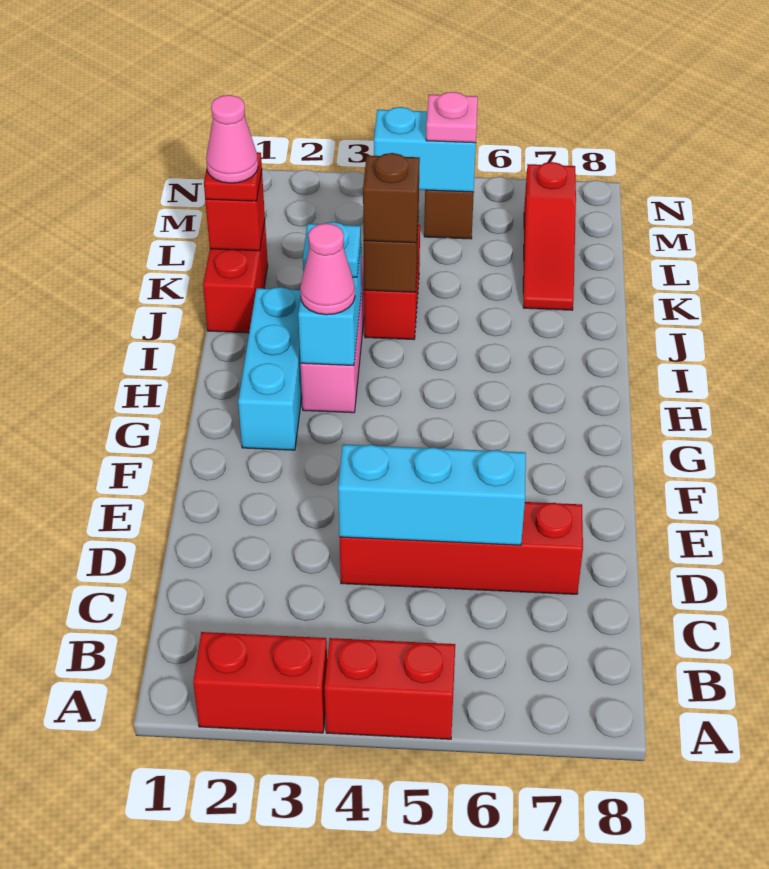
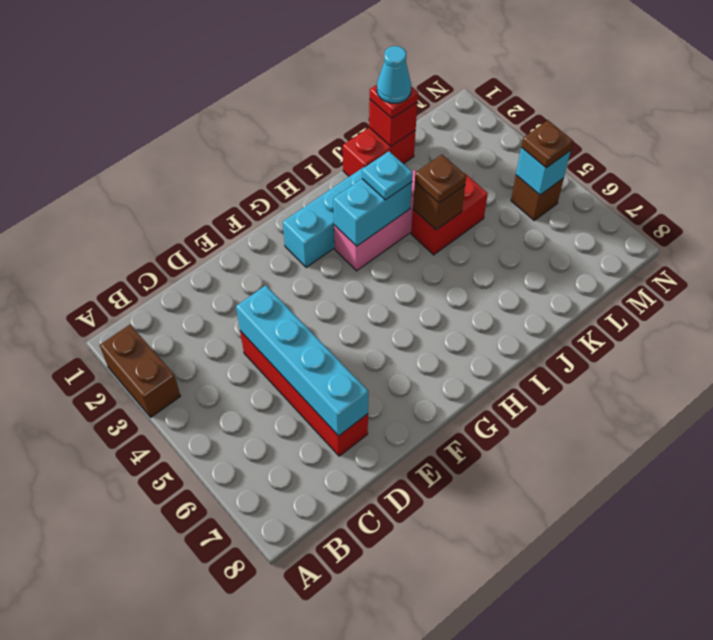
red 1x2 brick [193,632,327,733] -> brown 1x2 brick [100,325,180,417]
red 1x2 brick [325,638,455,739] -> none
cyan 1x3 brick [338,444,526,545] -> cyan 1x4 brick [236,285,369,436]
pink 1x1 cone [300,223,355,315] -> none
brown 1x1 brick [363,153,420,243] -> brown 1x1 plate [415,155,466,203]
pink 1x1 cone [206,95,258,183] -> cyan 1x1 cone [377,46,411,103]
red 1x3 slope [523,162,576,310] -> none
cyan 1x2 brick [374,107,476,192] -> cyan 1x1 brick [516,148,571,195]
pink 1x1 plate [426,92,478,143] -> brown 1x1 plate [521,120,573,168]

